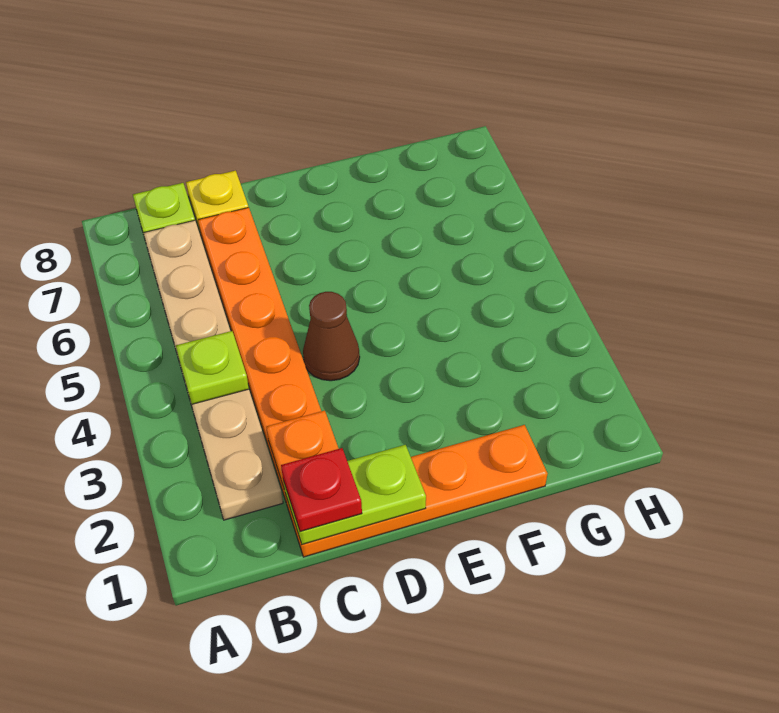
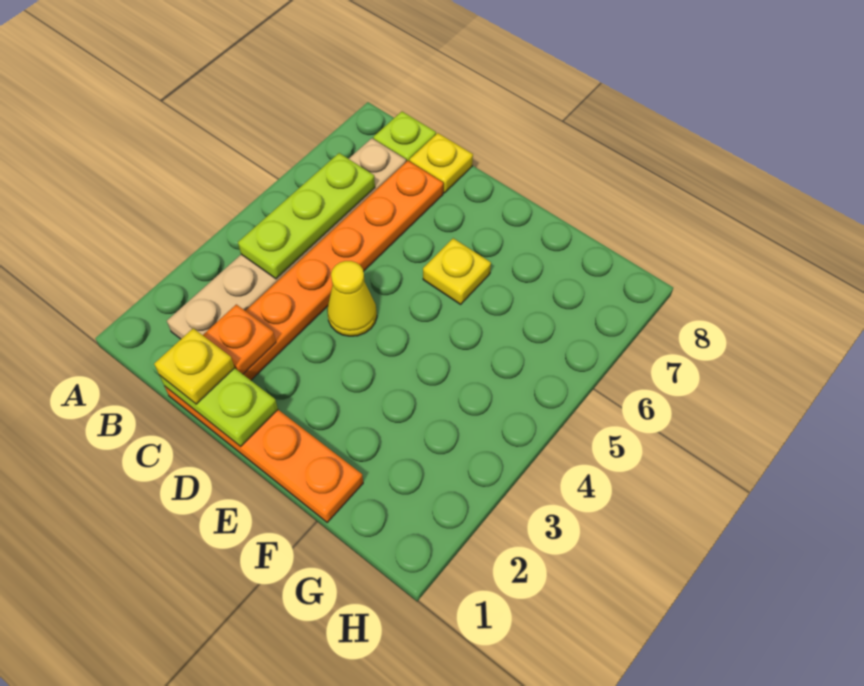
lime 1x1 plate [176,331,249,404] -> lime 1x3 plate [238,153,375,279]
red 1x1 plate [281,448,362,532] -> yellow 1x1 plate [154,328,235,404]
brown 1x1 cone [303,292,360,381] -> yellow 1x1 cone [327,261,377,336]
none -> yellow 1x1 plate [423,238,491,304]

